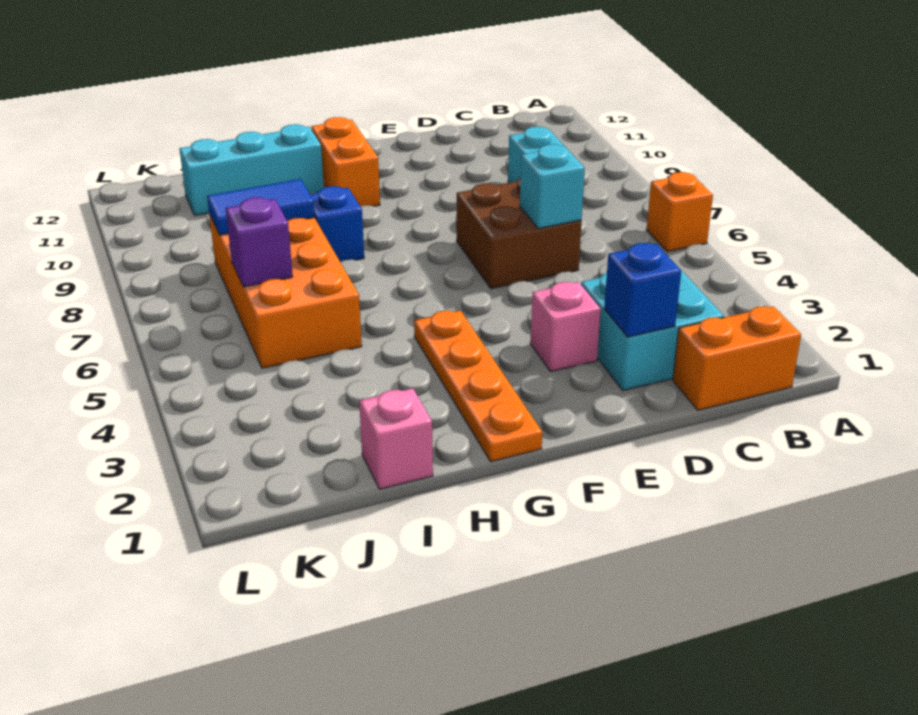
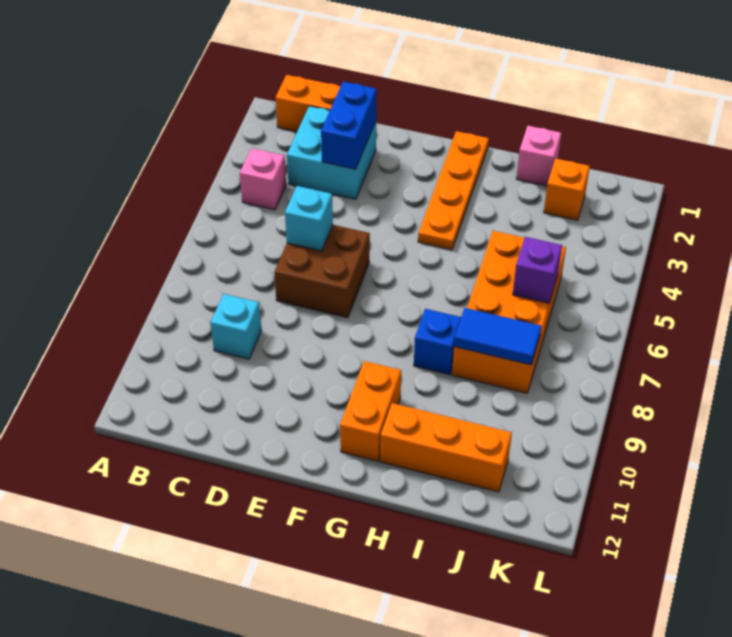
orange 1x1 brick [647,172,713,252] -> orange 1x1 brick moved to [544,159,590,220]
blue 1x1 brick [604,243,681,337] -> blue 1x2 brick [321,82,377,169]
pink 1x1 brick [530,282,601,371] -> pink 1x1 brick moved to [240,148,286,210]
cyan 1x3 brick [179,124,324,216] -> orange 1x3 brick [380,403,512,492]

